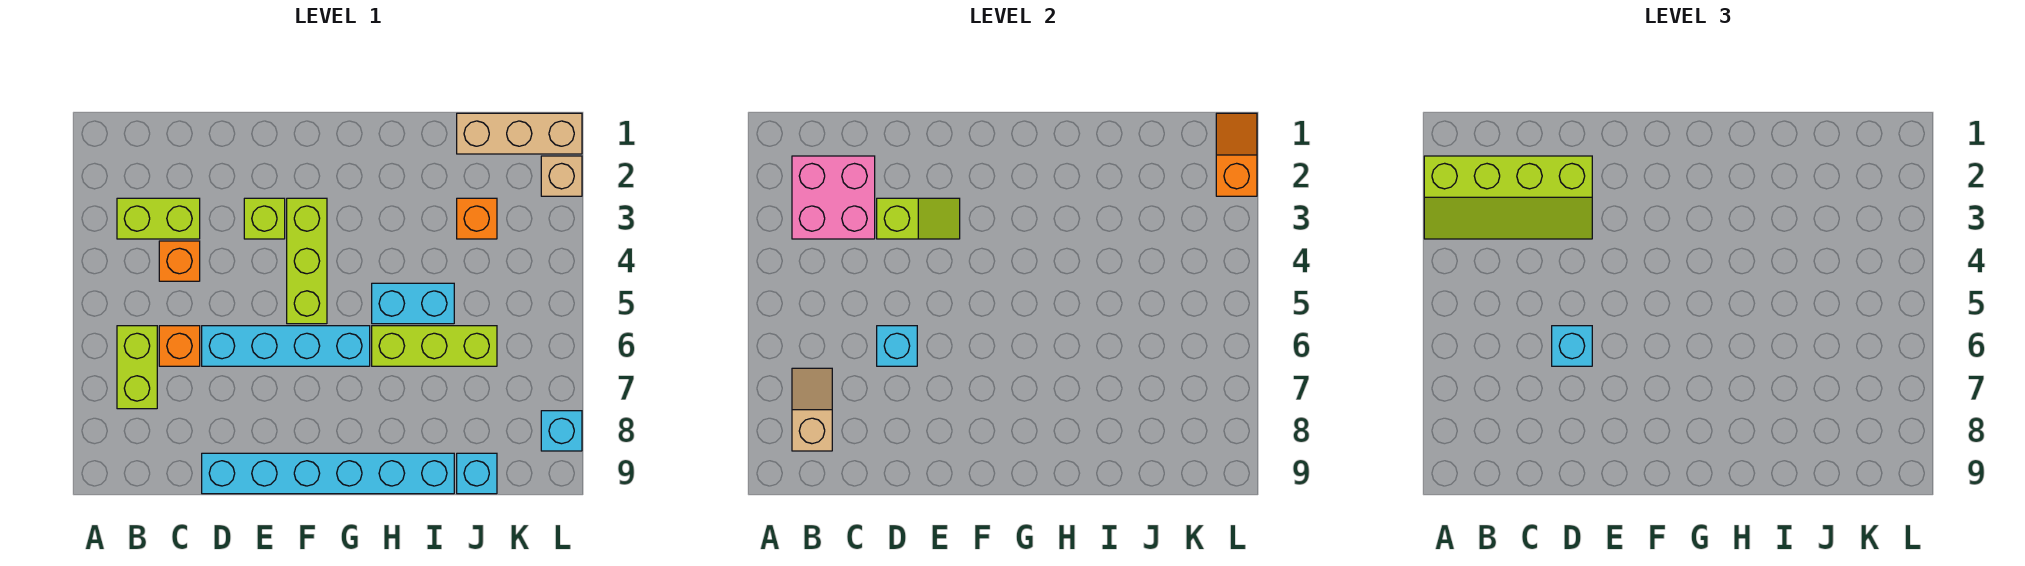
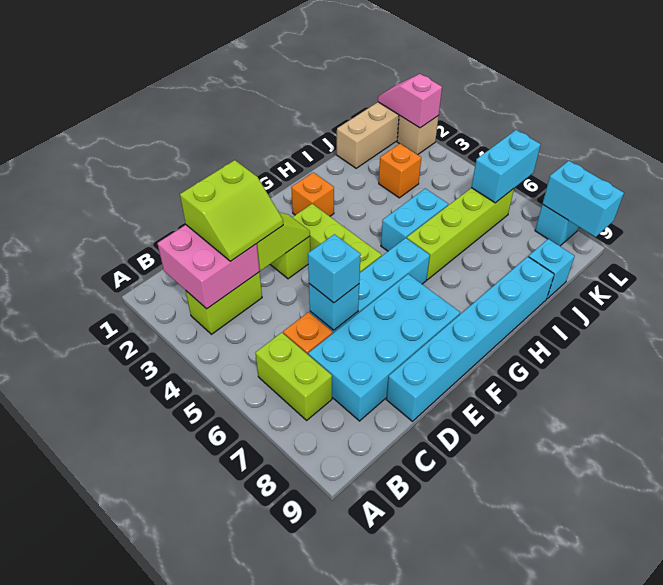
lime 2x4 slope [1424,156,1592,239] -> lime 2x2 slope [180,160,283,261]
tan 1x2 slope [792,368,832,451] -> none
orange 1x1 brick [159,241,200,281] -> orange 1x1 brick moved to [291,172,334,216]
none -> cyan 2x4 brick [308,274,460,421]
lime 1x3 brick [372,326,497,366] -> lime 1x4 brick [407,188,514,280]
none -> cyan 1x2 brick [471,130,541,203]
orange 1x2 slope [1216,113,1257,196] -> pink 1x2 slope [378,74,442,128]
none -> cyan 1x2 brick [542,161,624,237]

